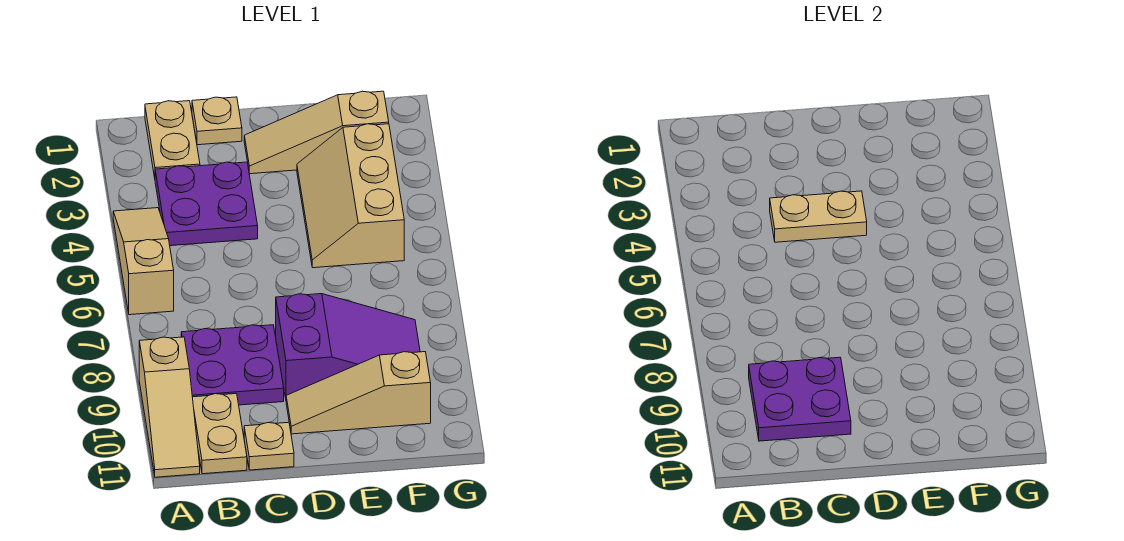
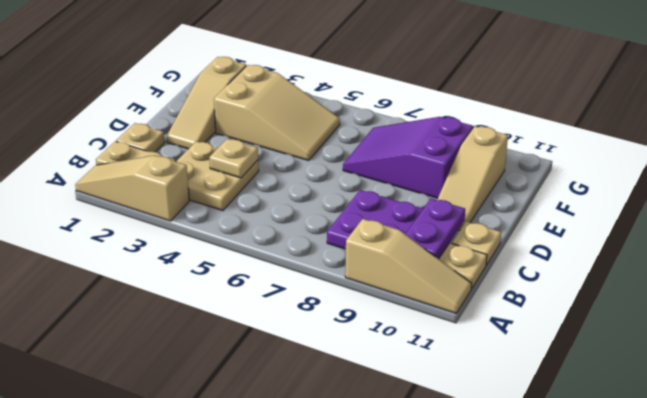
tan 1x3 slope [113,208,174,315] -> tan 1x3 slope moved to [75,155,189,221]
purple 2x2 plate [155,162,258,246] -> tan 2x2 plate [176,141,259,210]
purple 2x2 plate [749,357,851,441] -> purple 1x2 plate [405,199,465,259]
tan 1x2 plate [770,191,867,242] -> tan 1x1 plate [209,139,258,178]
purple 2x3 slope [276,294,420,398] -> purple 2x3 slope turned to [343,117,473,198]
tan 2x3 slope [297,124,404,268] -> tan 2x3 slope turned to [214,65,340,160]

